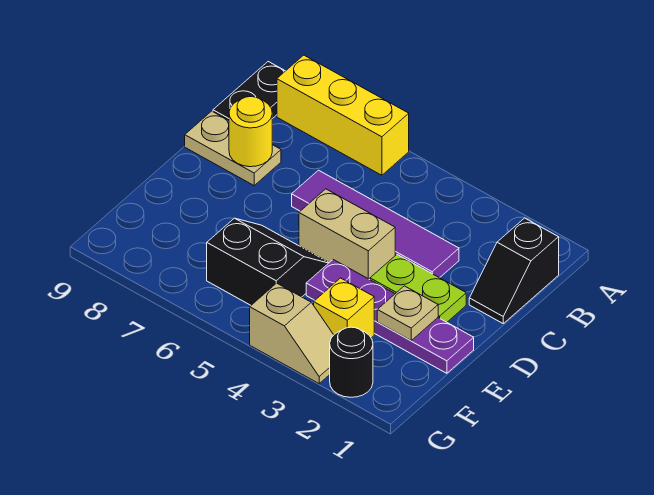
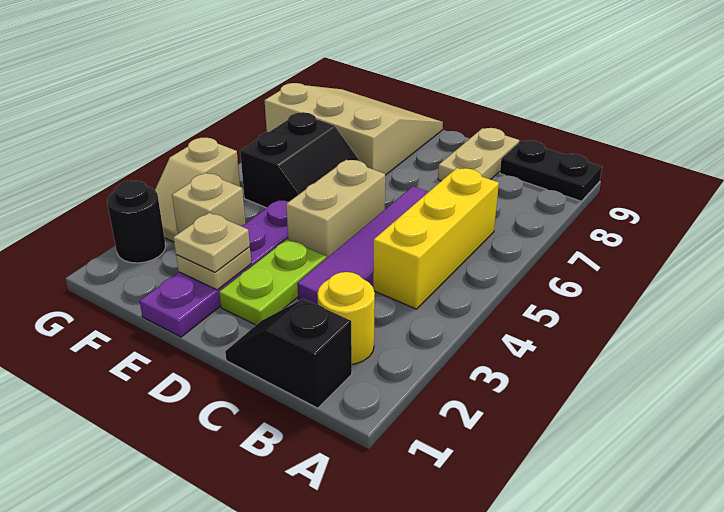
yellow 1x3 brick [277,55,409,175] -> yellow 1x3 brick moved to [373,168,499,309]
yellow 1x1 round brick [229,97,272,167] -> yellow 1x1 round brick moved to [317,272,375,364]
none -> tan 1x1 plate [173,213,250,272]
none -> tan 3x3 slope [265,83,443,175]
yellow 1x1 brick [314,278,374,338] -> tan 1x1 brick [172,173,245,234]

